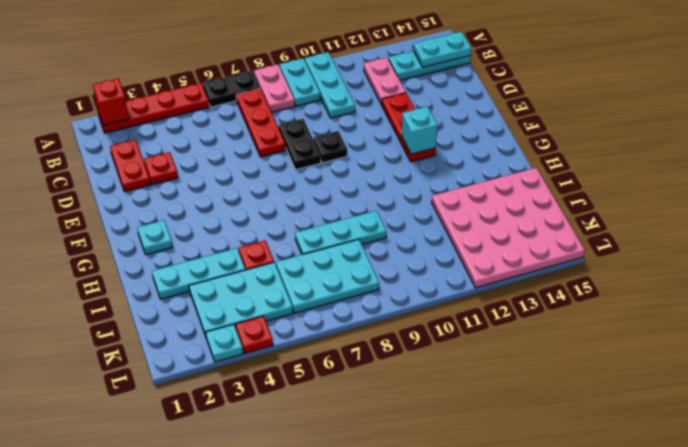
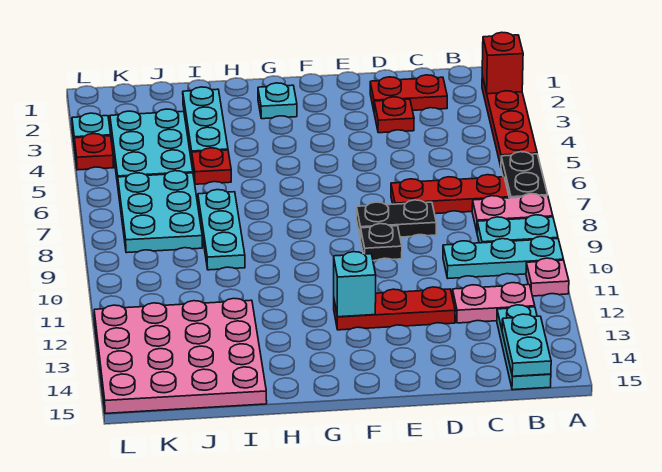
none -> pink 1x1 plate [526,258,569,296]

